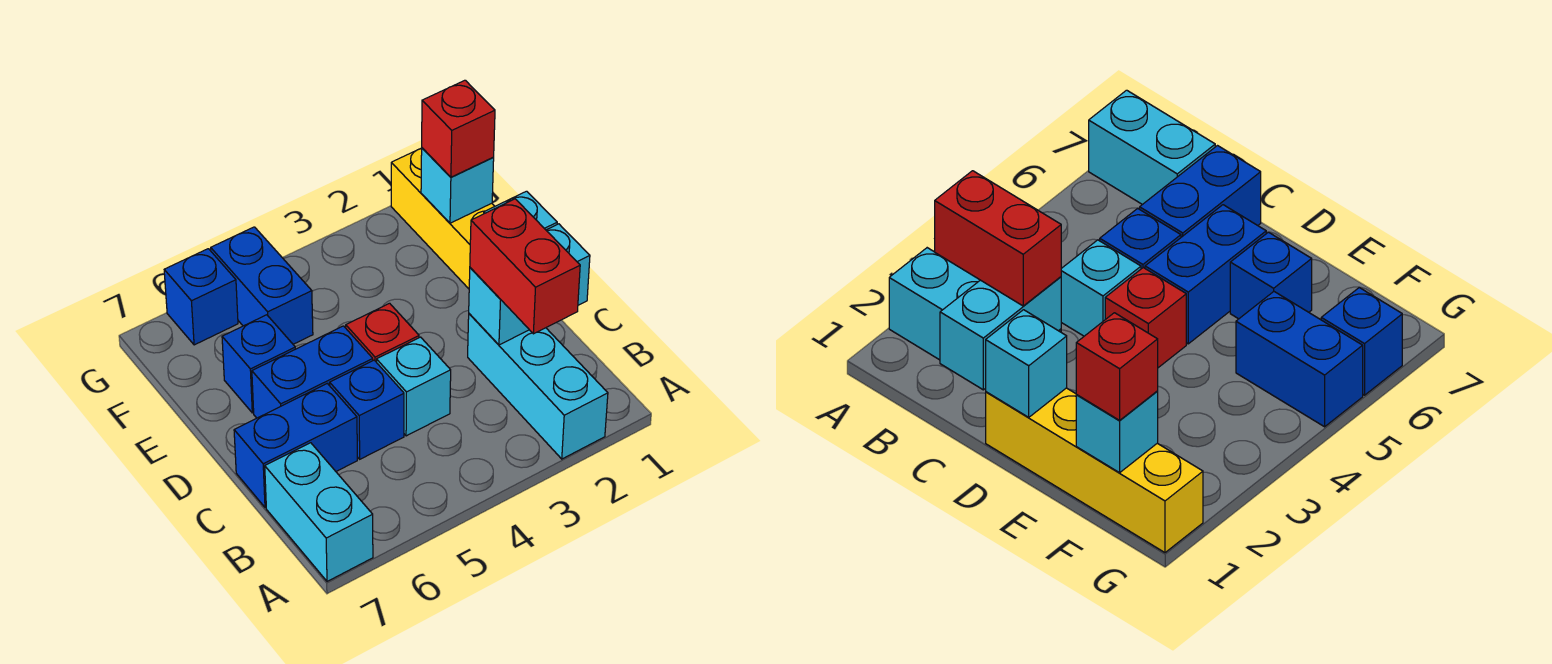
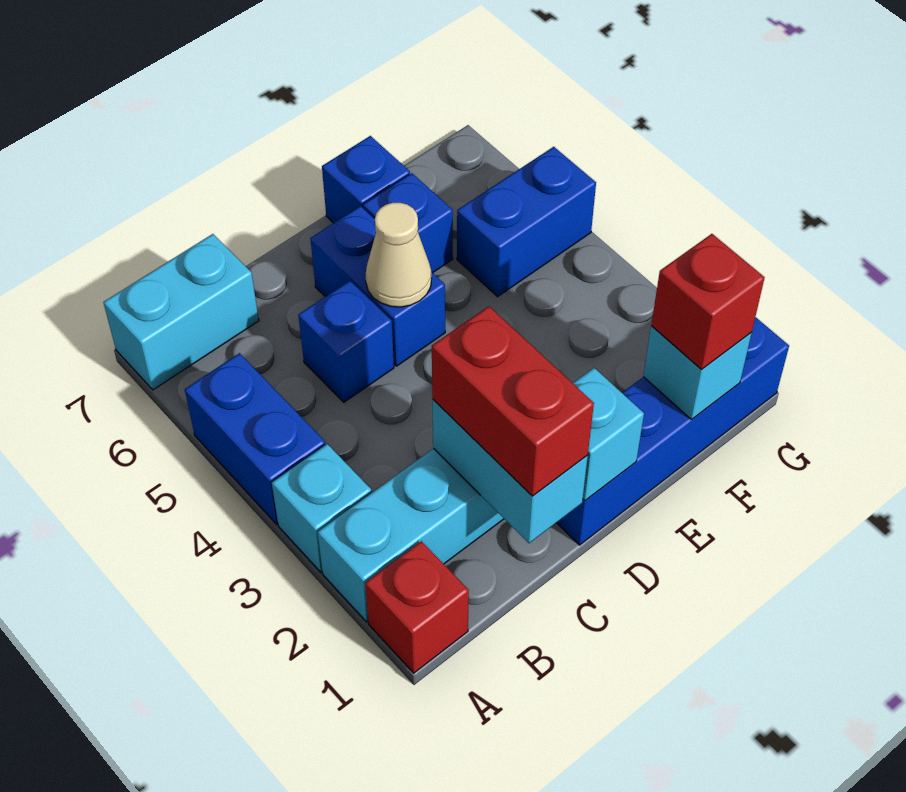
red 1x2 brick [470,199,580,334] -> red 1x2 brick turned to [432,306,594,496]
cyan 1x1 brick [377,337,451,436] -> cyan 1x1 brick moved to [272,444,371,572]
blue 1x2 brick [234,383,357,507] -> blue 1x2 brick moved to [185,353,325,524]
yellow 1x4 brick [391,148,495,289] -> blue 1x4 brick [557,317,789,545]
red 1x1 brick [346,303,419,362] -> red 1x1 brick moved to [365,541,469,673]
none -> tan 1x1 cone [366,203,432,307]
blue 1x1 brick [164,249,238,345] -> blue 1x1 brick moved to [322,136,410,223]

